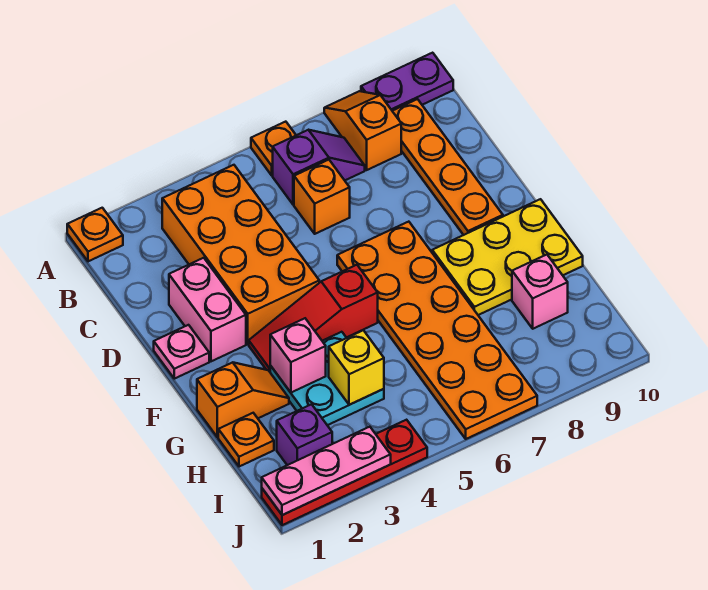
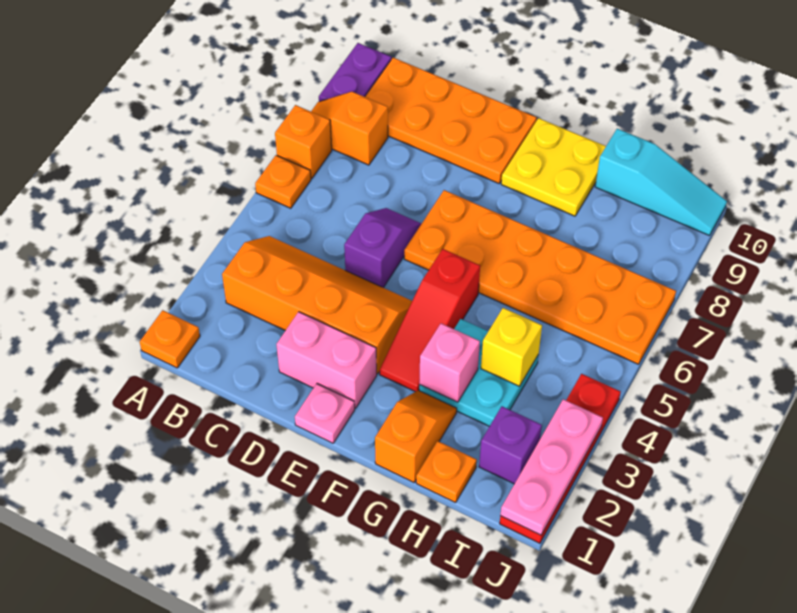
orange 2x4 brick [162,165,319,344] -> orange 2x4 slope [222,236,412,374]
purple 1x2 slope [273,130,365,205] -> purple 1x2 slope moved to [344,208,422,288]
orange 1x4 plate [393,99,503,235] -> orange 2x4 plate [365,58,537,183]
orange 1x1 brick [294,160,350,234] -> orange 1x1 brick moved to [275,105,332,178]
yellow 2x3 plate [432,199,583,315] -> yellow 2x2 plate [501,118,606,216]
pink 1x1 brick [512,255,568,329] -> none
none -> cyan 1x3 slope [595,129,727,236]

